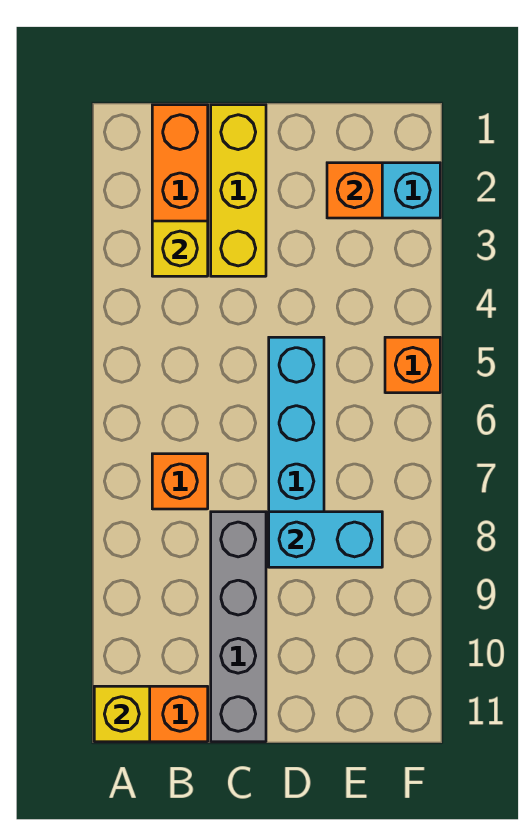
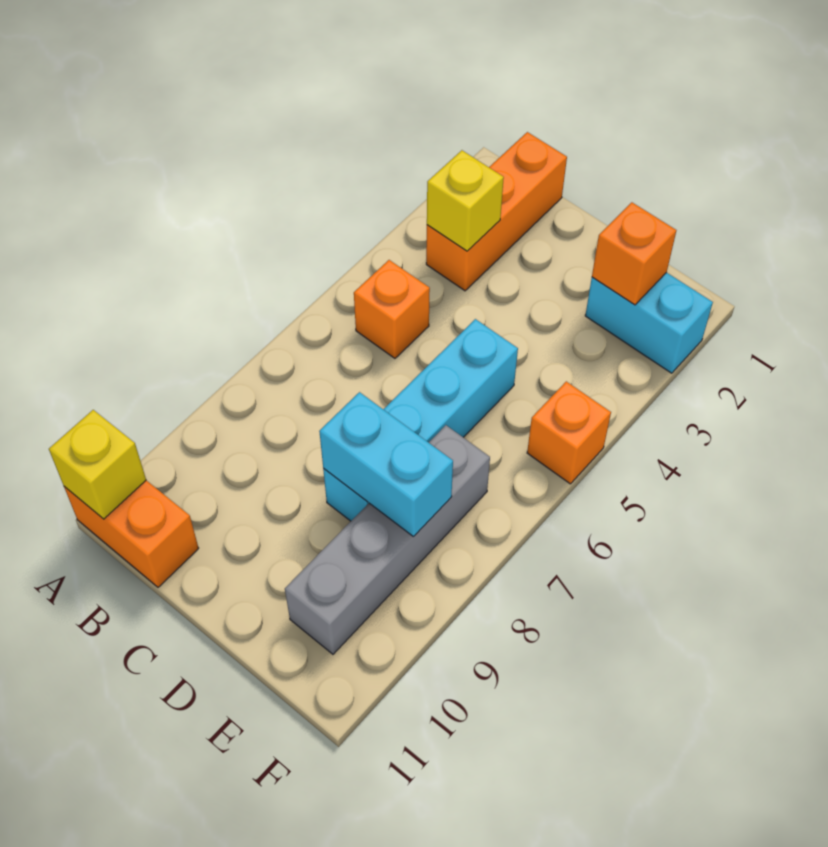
orange 1x1 brick [152,454,208,509] -> orange 1x1 brick moved to [354,260,430,358]
yellow 1x3 brick [211,105,266,276] -> none
grey 1x4 brick [211,512,266,742] -> grey 1x4 brick moved to [285,425,490,654]

